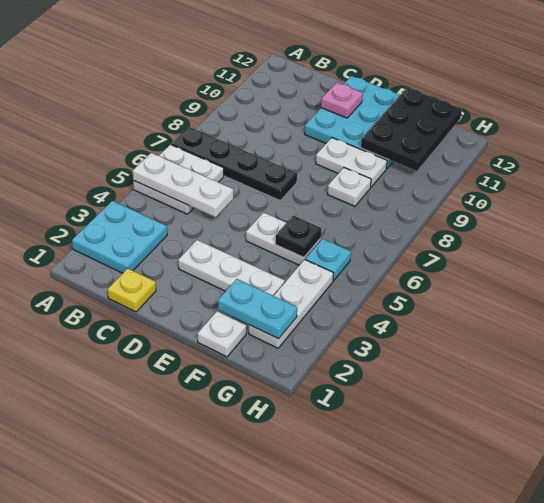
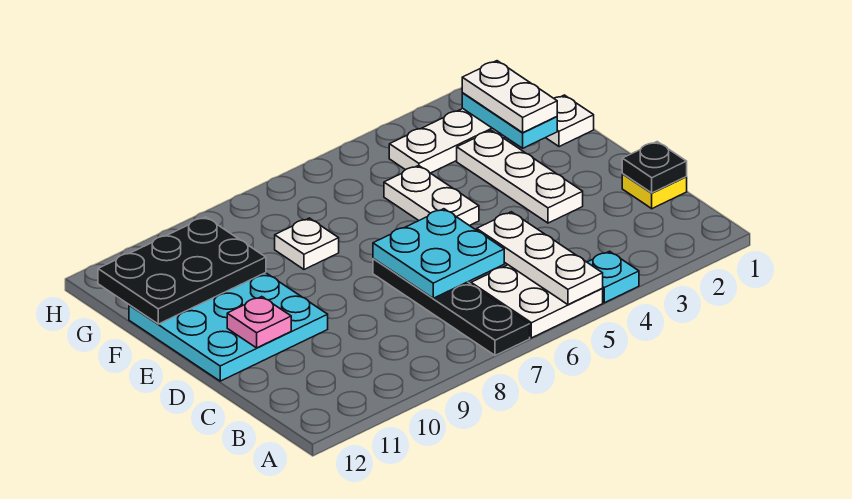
cyan 2x2 plate [72,201,167,273] -> cyan 2x2 plate moved to [373,209,504,298]
white 1x2 plate [316,138,387,187] -> white 1x2 plate moved to [462,61,557,133]
black 1x1 plate [275,216,321,257] -> black 1x1 plate moved to [622,142,687,193]
cyan 1x1 plate [305,239,351,281] -> cyan 1x1 plate moved to [587,251,639,303]

